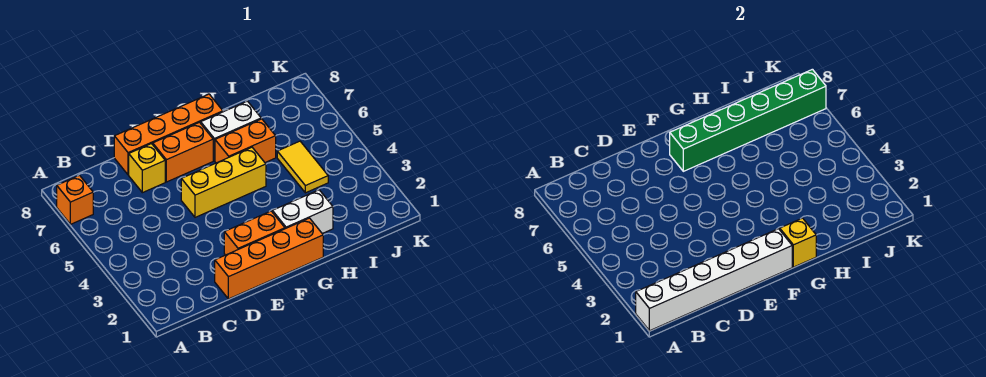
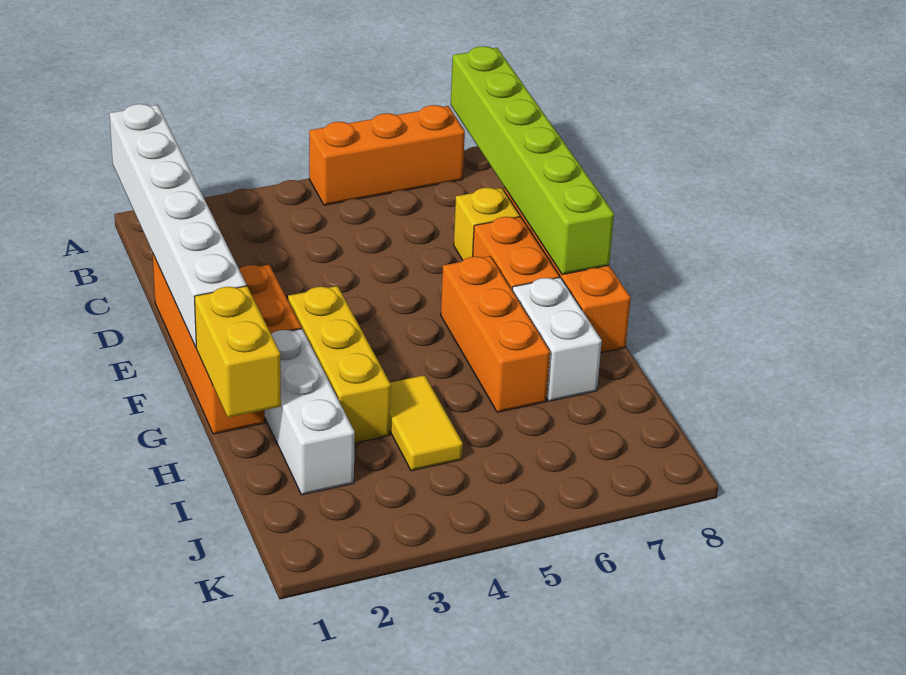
orange 1x1 brick [57,175,93,224] -> orange 1x3 brick [309,105,465,205]
none -> lime 1x6 brick [451,46,614,275]
yellow 1x3 brick [181,147,266,217] -> yellow 1x3 brick moved to [288,286,391,443]
green 1x6 brick [670,69,826,171] -> none
yellow 1x1 brick [780,218,816,267] -> yellow 1x2 brick [194,286,281,417]
white 1x2 brick [272,190,333,234] -> white 1x3 brick [265,329,355,495]
orange 1x2 brick [215,119,276,163] -> orange 1x3 brick [441,256,550,412]
yellow 1x2 tile [277,141,328,193] -> yellow 1x2 tile turned to [390,375,463,471]

